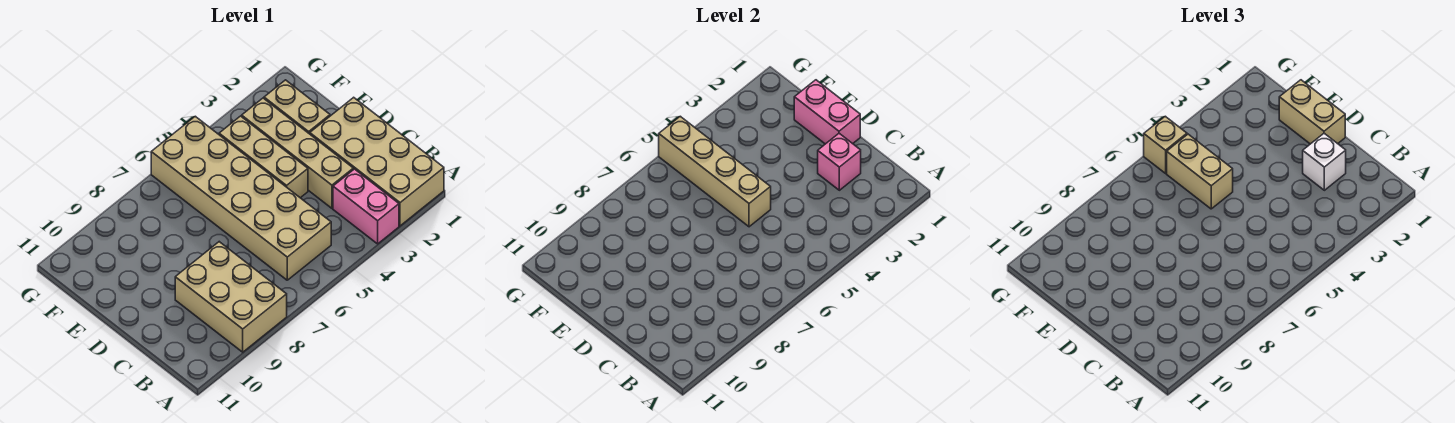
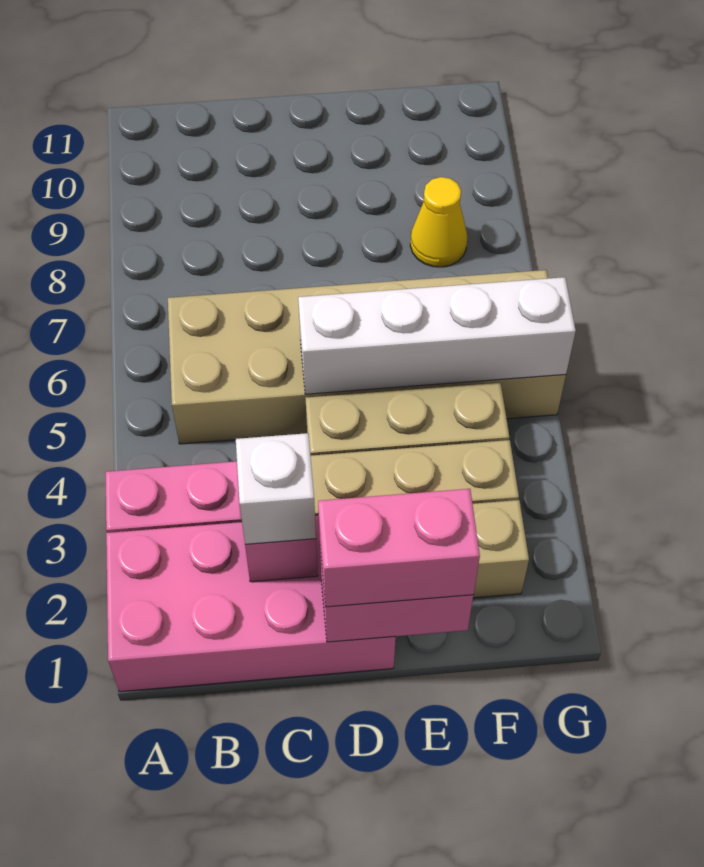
tan 2x4 brick [310,97,444,226] -> pink 2x4 brick [106,516,396,692]
tan 2x3 brick [175,242,287,352] -> none
tan 1x2 brick [1279,80,1345,144] -> pink 1x2 brick [318,489,480,607]
tan 1x4 brick [659,116,771,227] -> white 1x4 brick [298,277,576,394]
tan 1x2 brick [1167,134,1233,209] -> none
none -> yellow 1x1 cone [410,177,467,267]
tan 1x1 brick [1144,116,1187,173] -> none

